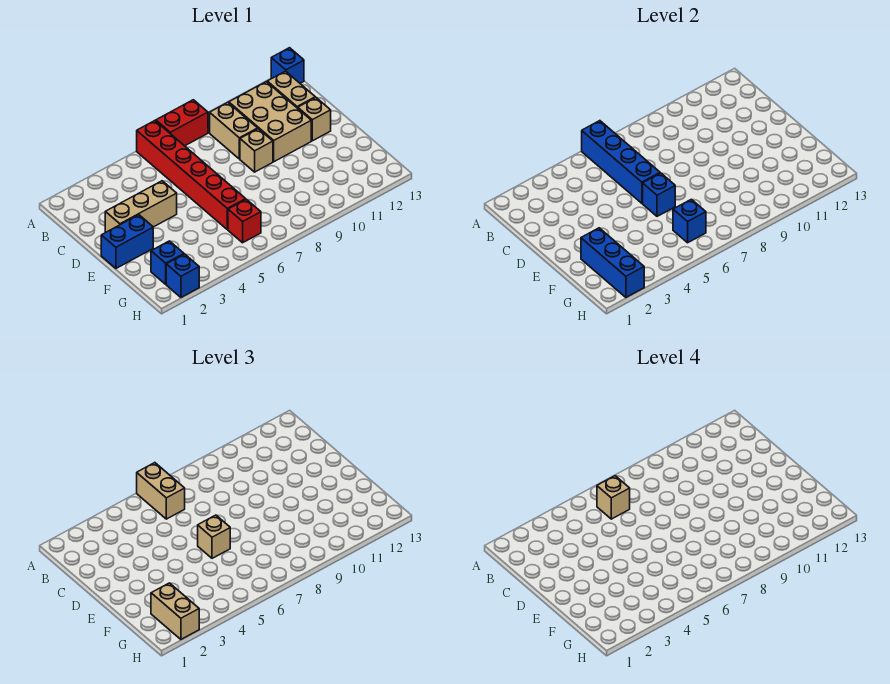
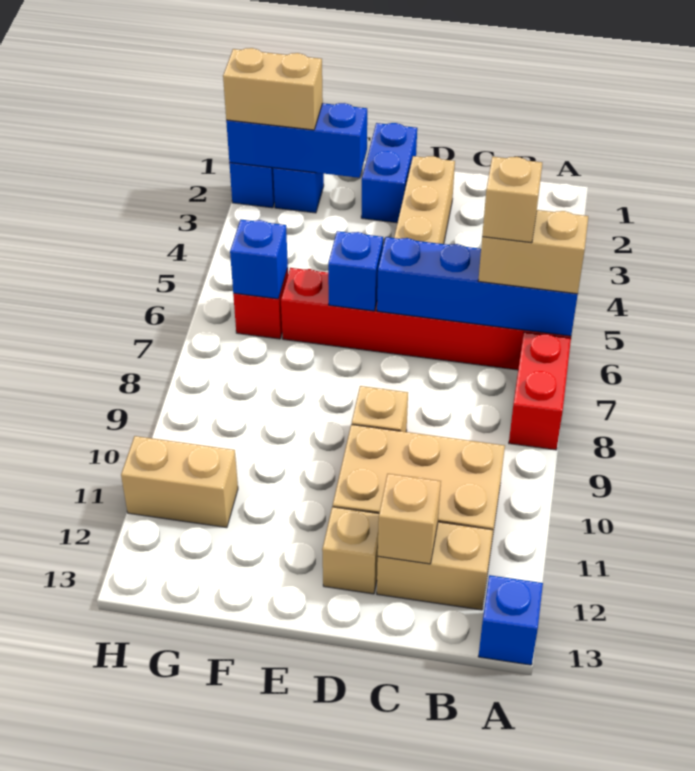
tan 1x2 brick [210,103,258,159] -> tan 1x2 brick moved to [121,436,238,528]
tan 1x1 brick [198,515,230,558] -> tan 1x1 brick moved to [378,474,441,564]

